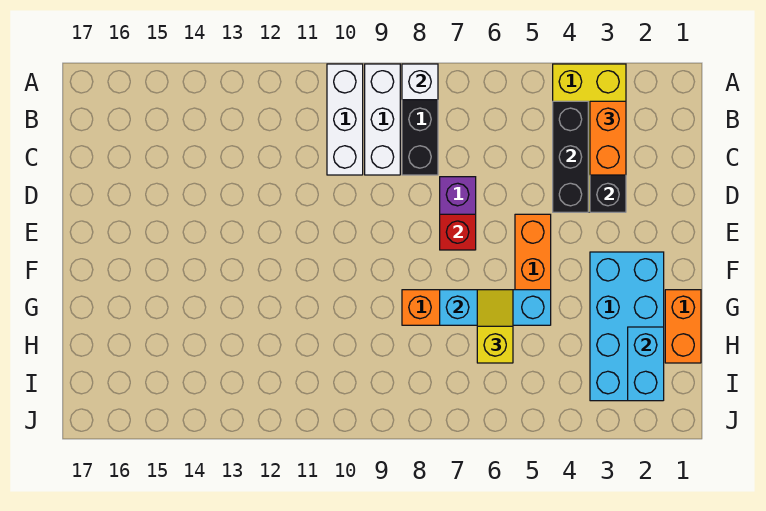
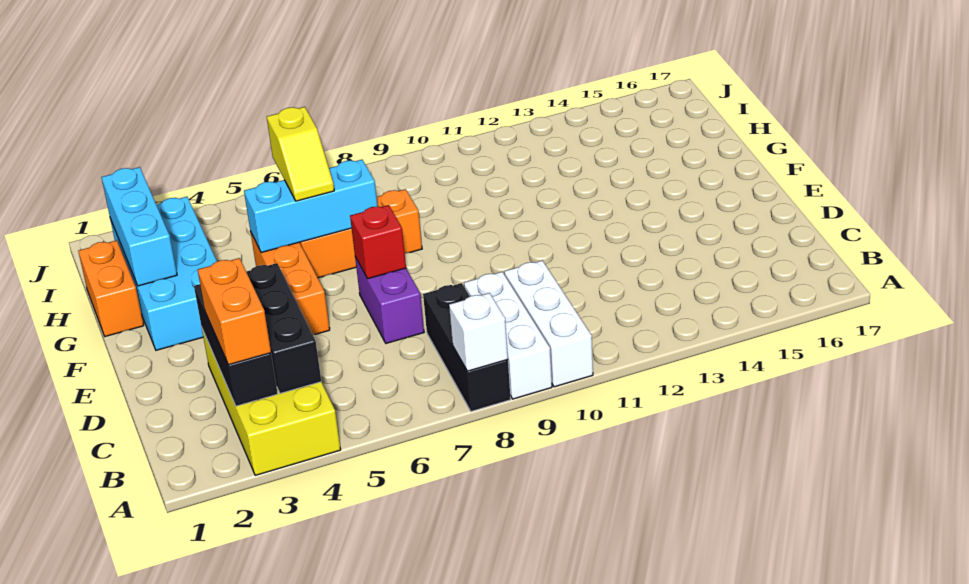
cyan 1x2 brick [628,327,664,401] -> cyan 1x3 brick [101,167,177,286]

